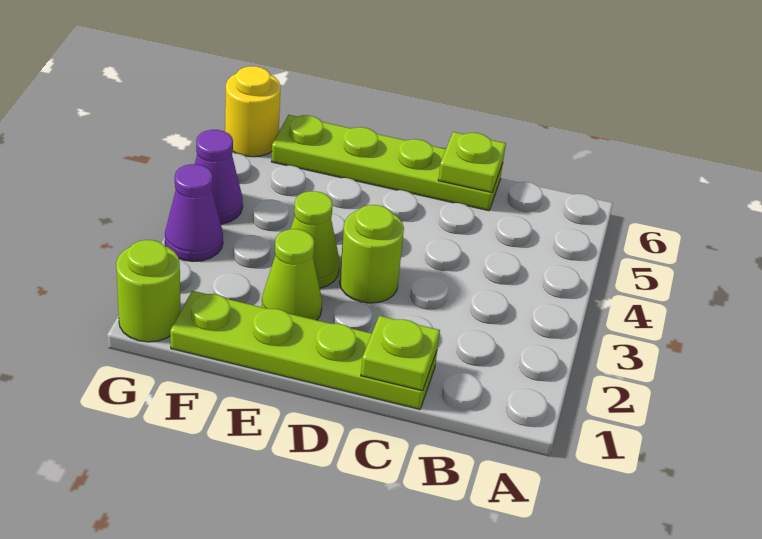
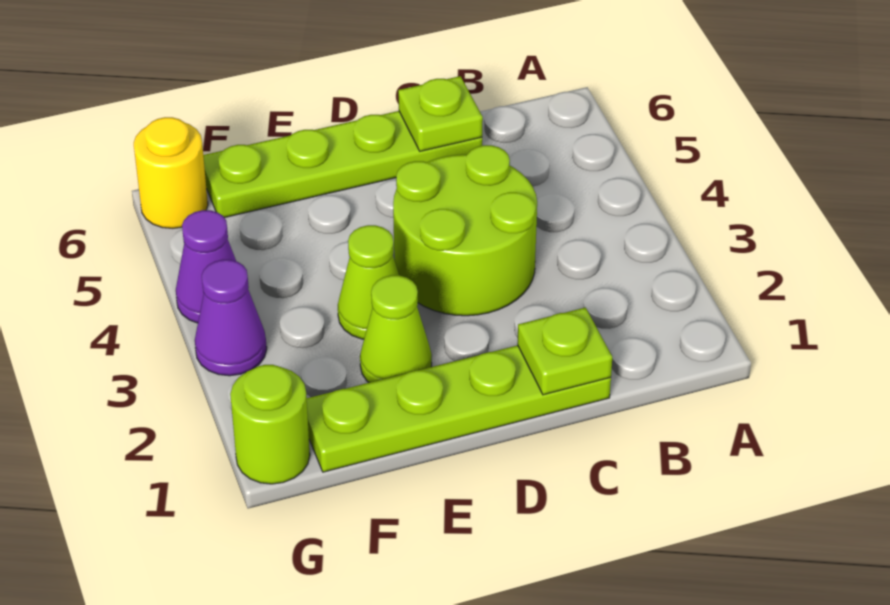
lime 1x1 round brick [340,205,404,303] -> lime 2x2 round brick [393,145,537,316]

